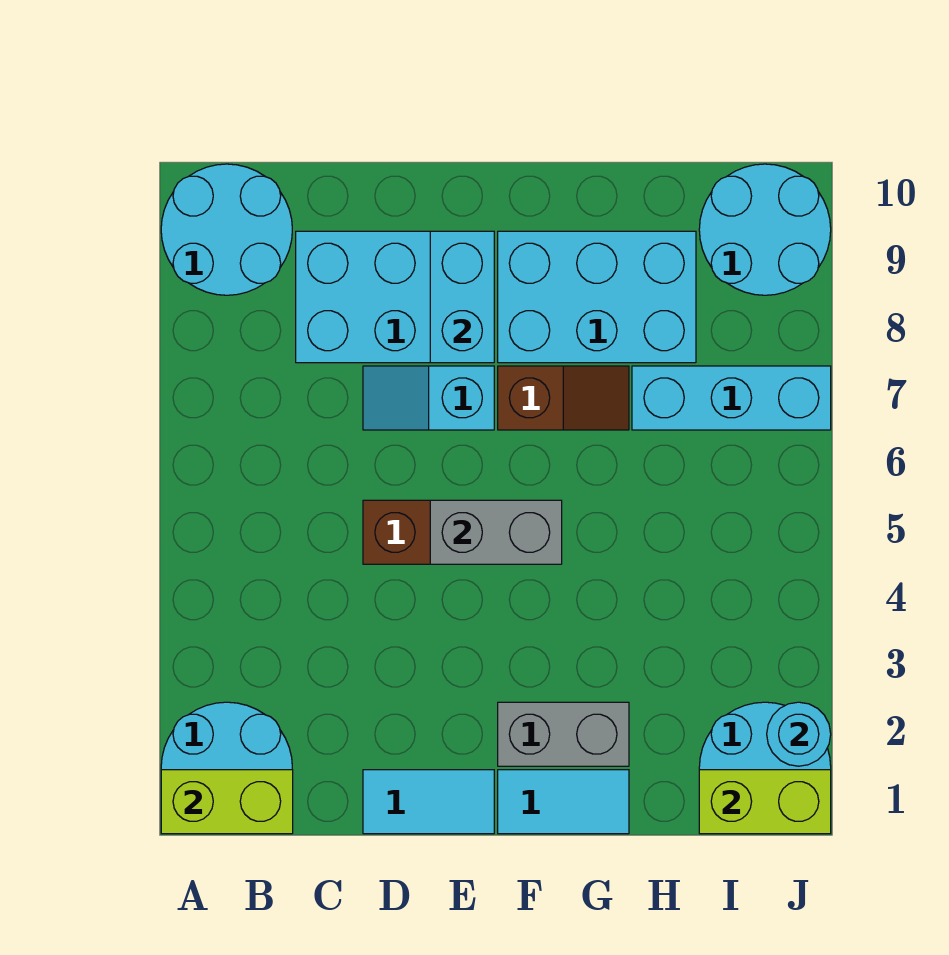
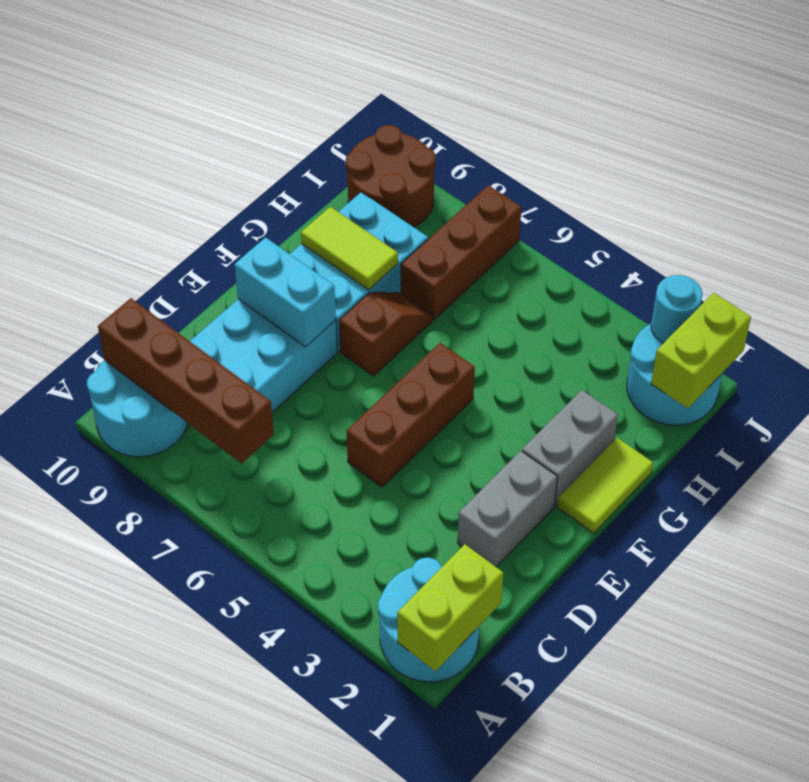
none -> brown 1x4 brick [98,298,274,463]
cyan 1x2 tile [363,770,494,834] -> none
cyan 1x2 slope [363,366,494,430] -> none
grey 1x2 brick [430,500,562,564] -> grey 1x2 brick moved to [458,451,557,567]
cyan 1x2 tile [498,770,629,834] -> lime 1x2 tile [557,438,653,533]
none -> lime 1x2 tile [301,207,398,290]
cyan 1x3 brick [632,366,831,430] -> brown 1x3 brick [401,185,522,320]
cyan 2x2 round brick [699,164,831,295] -> brown 2x2 round brick [346,125,436,227]

